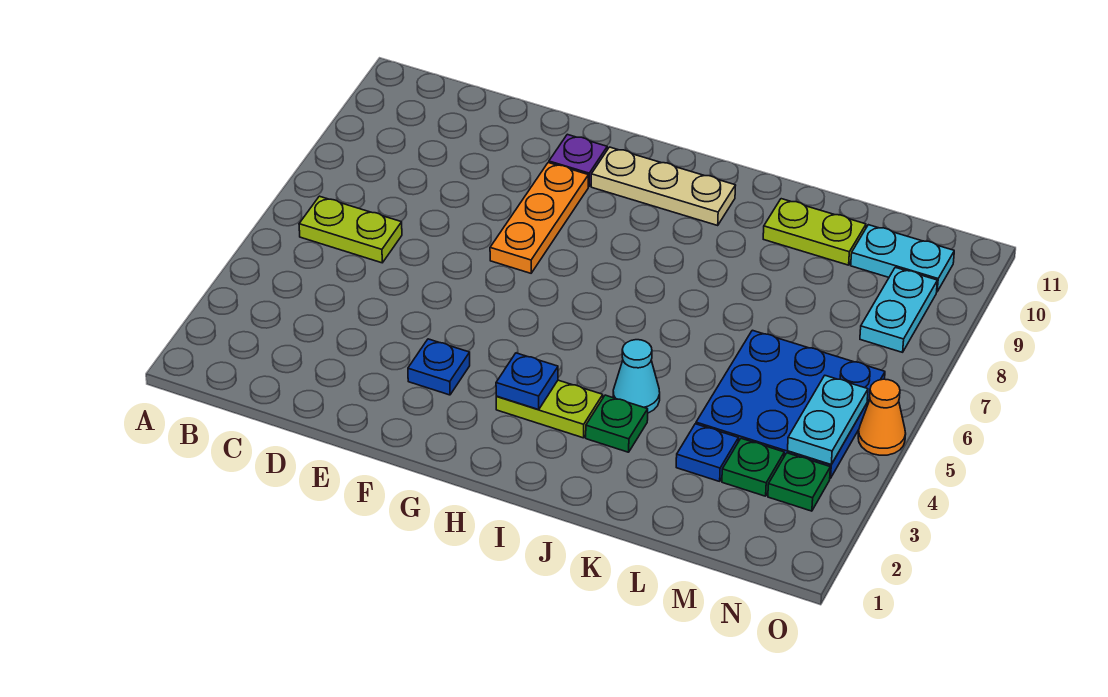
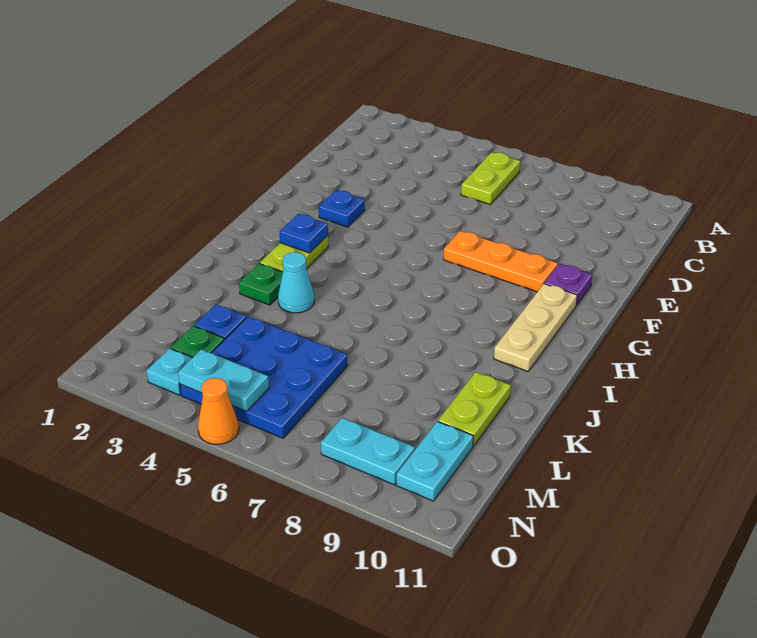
green 1x1 plate [768,453,830,511] -> cyan 1x1 plate [147,348,193,395]

